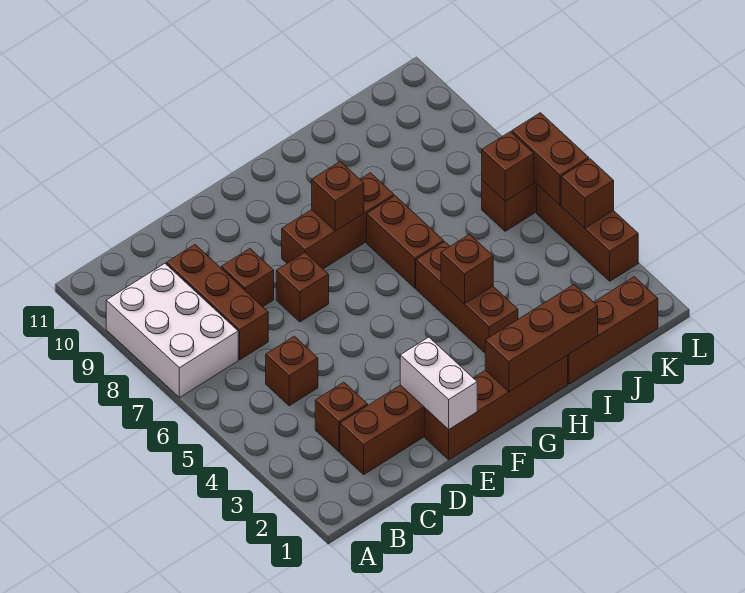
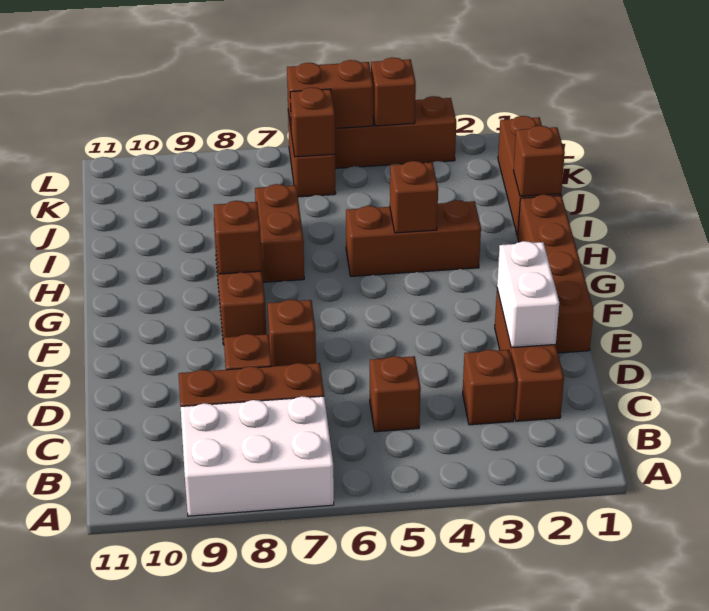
white 1x2 brick [400,337,477,430] -> white 1x2 brick turned to [497,241,559,348]
brown 1x3 brick [485,285,598,392] -> brown 1x1 brick [513,126,565,196]
brown 1x2 brick [367,196,444,288] -> brown 1x2 brick turned to [255,184,304,282]

